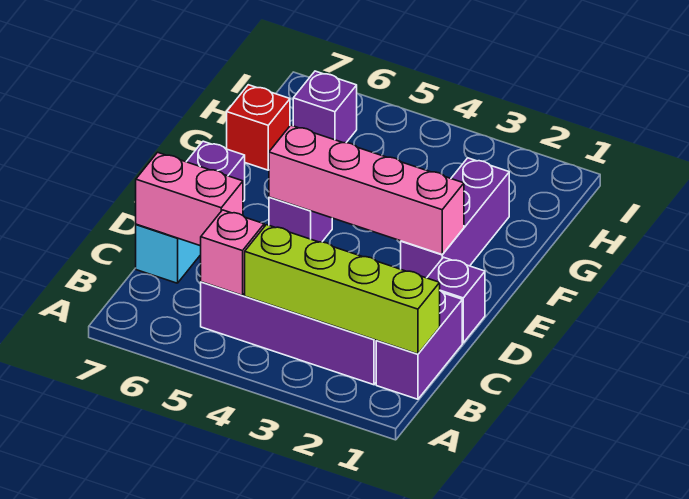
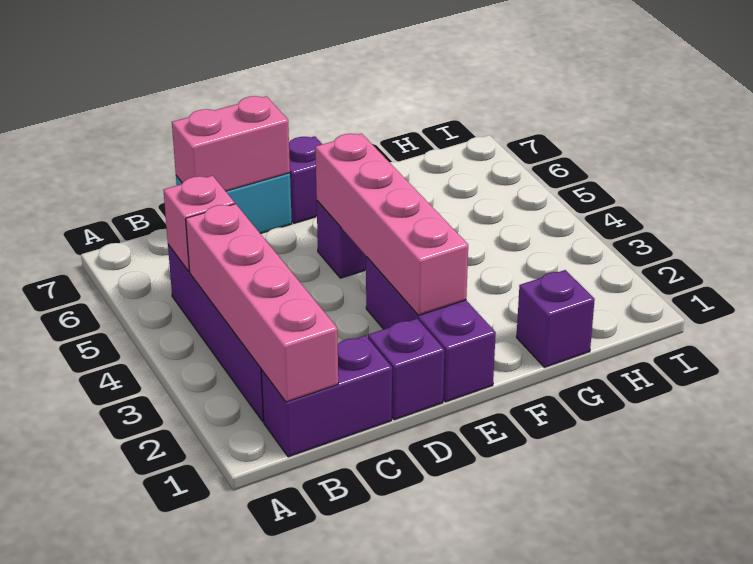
lime 1x4 brick [245,225,440,354] -> pink 1x4 brick [186,204,338,402]
pink 1x2 brick [136,152,243,246] -> pink 1x2 brick turned to [172,96,290,191]
purple 1x3 brick [401,158,509,278] -> purple 1x3 brick turned to [366,257,496,402]
red 1x1 brick [227,85,290,170] -> none
purple 1x1 brick [293,71,357,143] -> purple 1x1 brick moved to [516,270,595,367]

